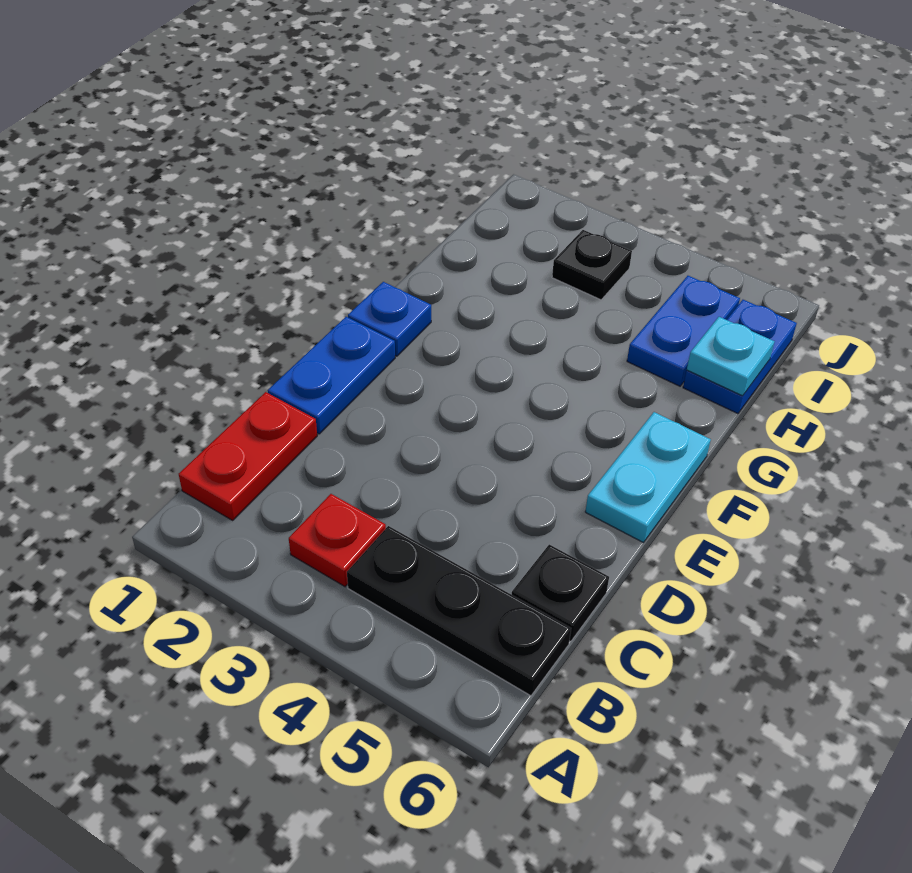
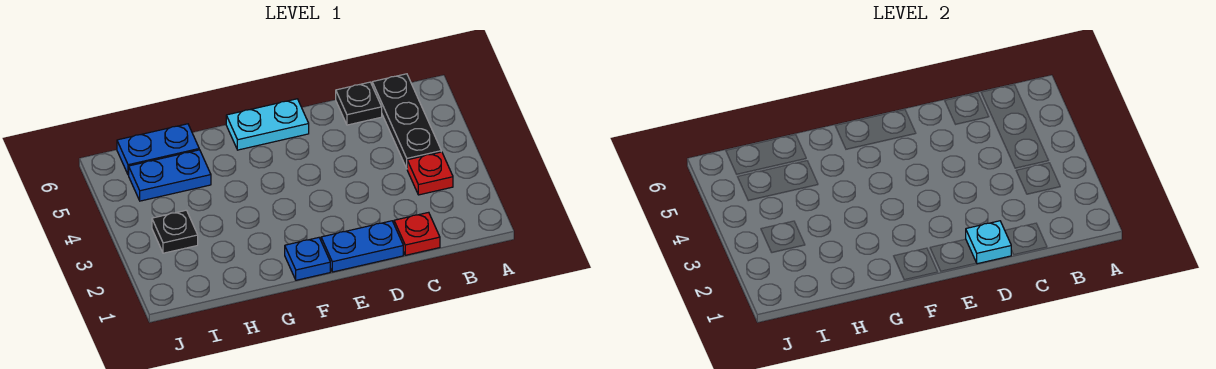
red 1x2 plate [179,392,317,520] -> red 1x1 plate [394,212,440,255]
cyan 1x1 plate [687,317,775,396] -> cyan 1x1 plate moved to [966,221,1012,264]

